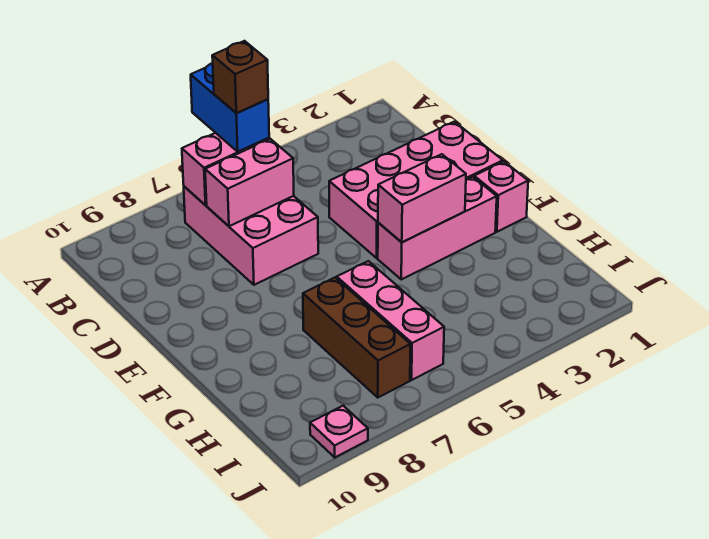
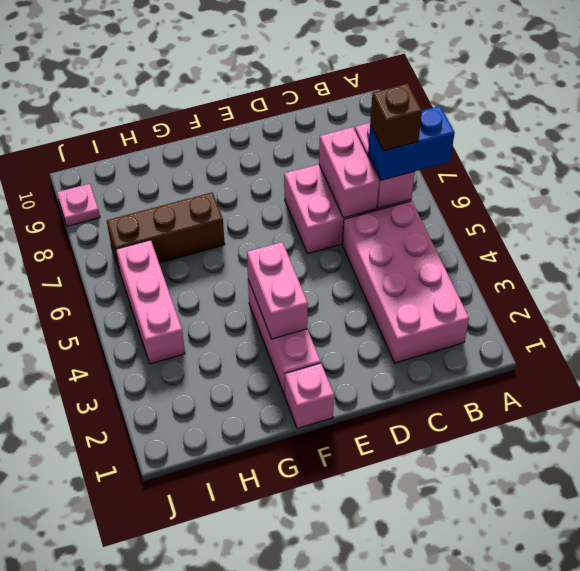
pink 2x4 brick [329,122,503,258] -> pink 2x4 brick moved to [342,201,469,363]
pink 1x3 brick [337,261,444,380] -> pink 1x3 brick turned to [116,240,185,364]

